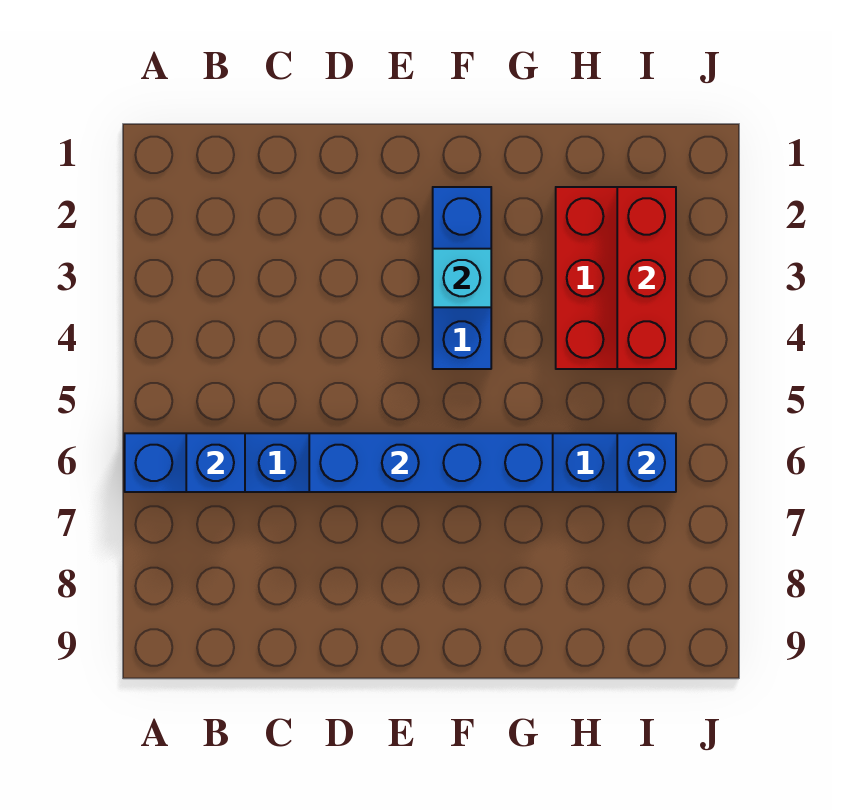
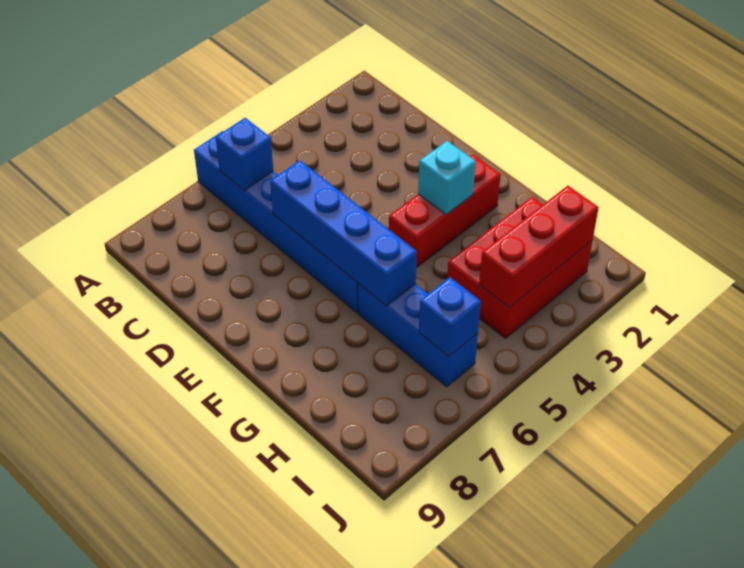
blue 1x3 brick [433,187,491,369] -> red 1x3 brick [389,154,501,268]

